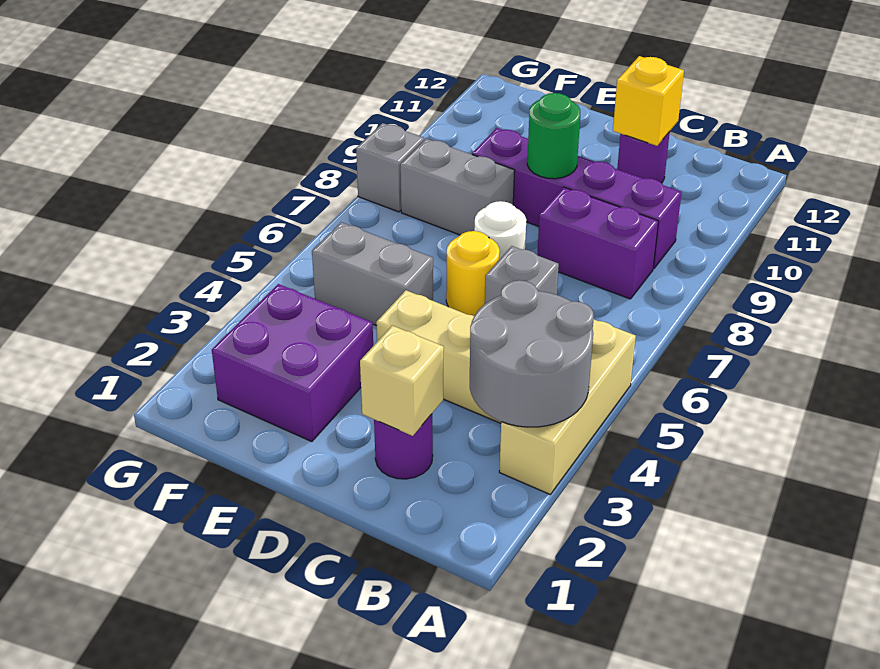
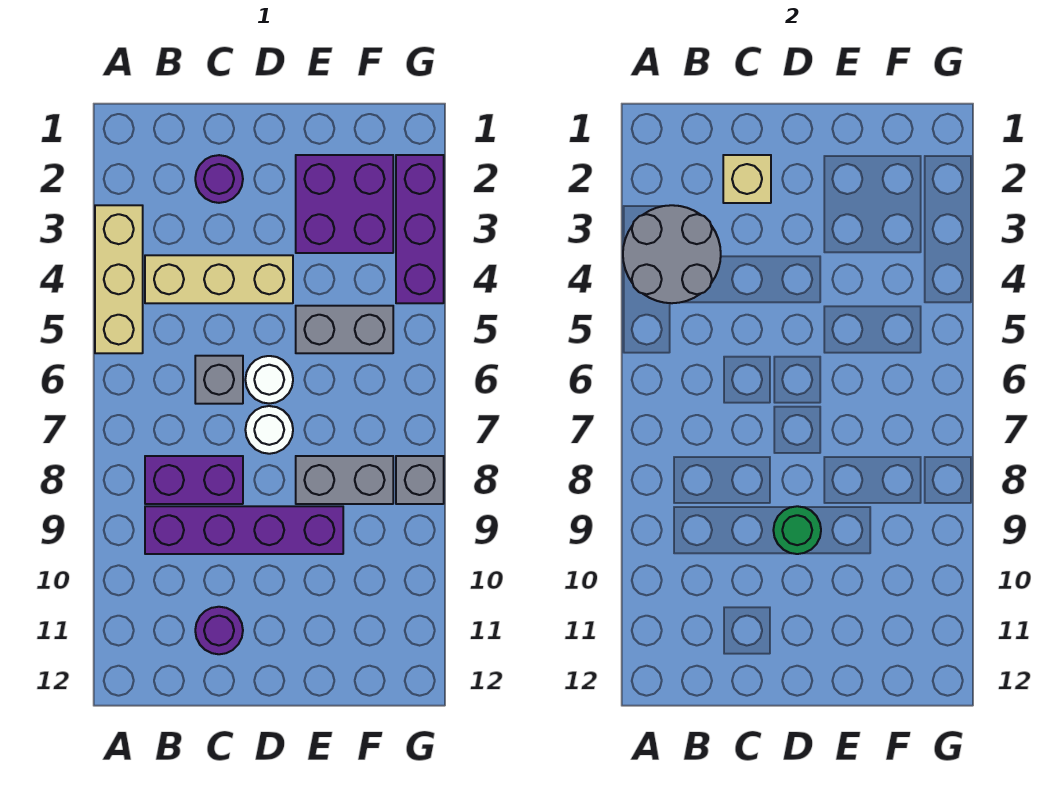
yellow 1x1 brick [613,56,684,146] -> none
yellow 1x1 round brick [446,231,500,316] -> white 1x1 round brick [245,356,293,404]
none -> purple 1x3 brick [396,155,444,303]

